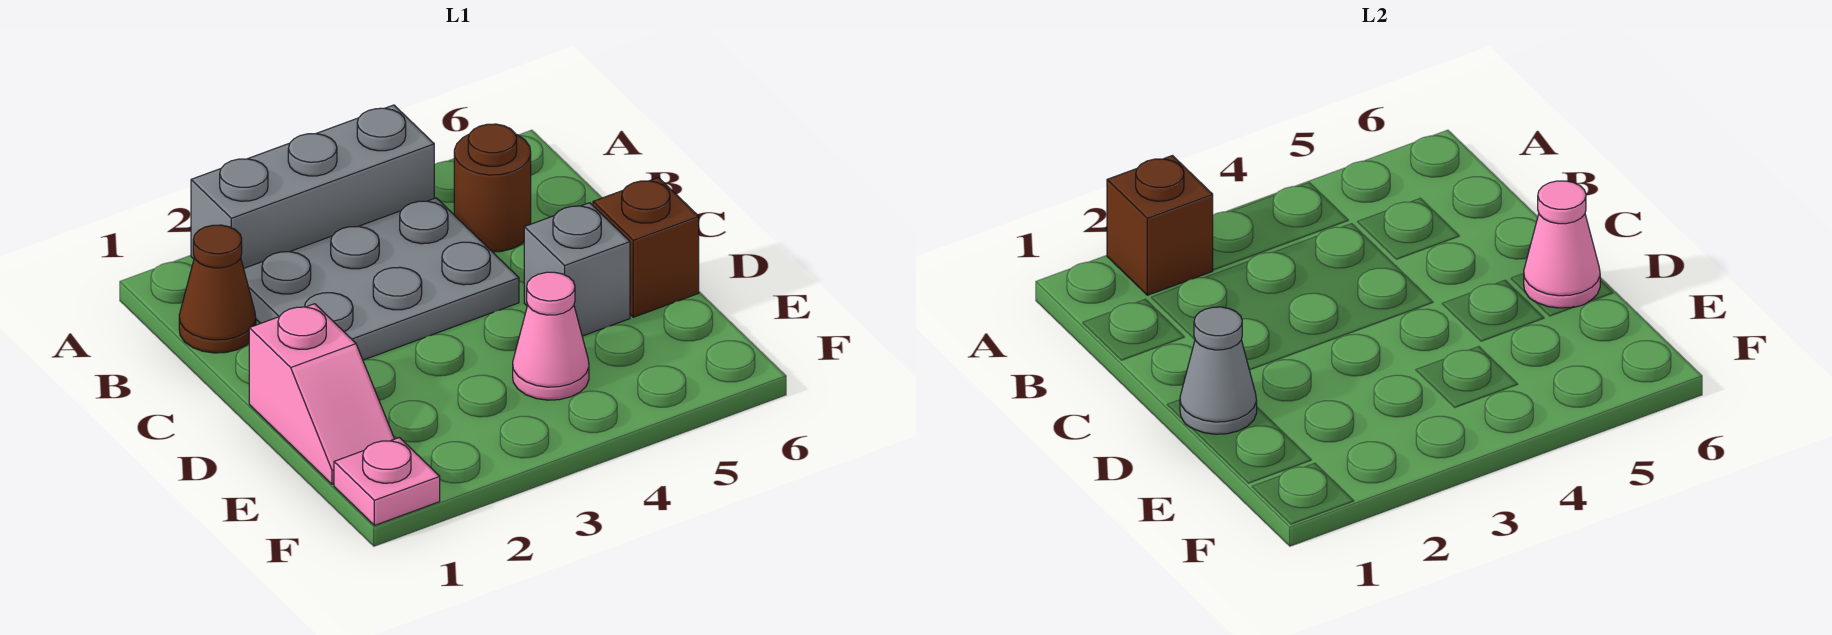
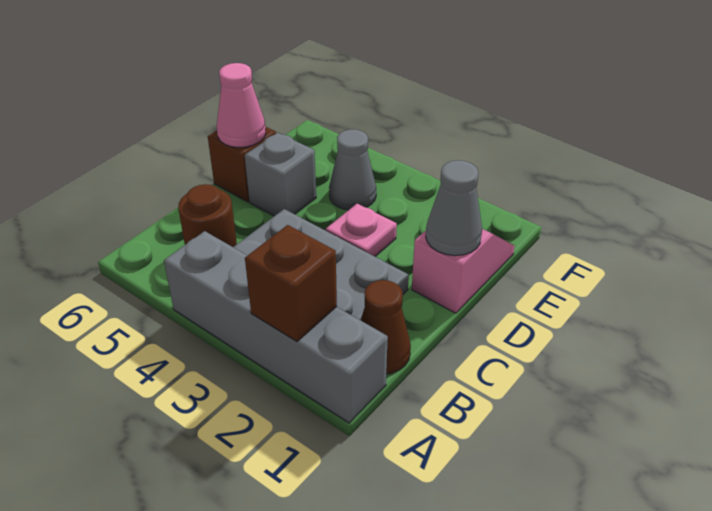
grey 1x3 brick [191,105,434,268] -> grey 1x4 brick [164,231,388,423]
pink 1x1 cone [513,272,589,400] -> grey 1x1 cone [329,129,376,210]
pink 1x1 plate [334,438,440,525] -> pink 1x1 plate moved to [326,204,397,257]

